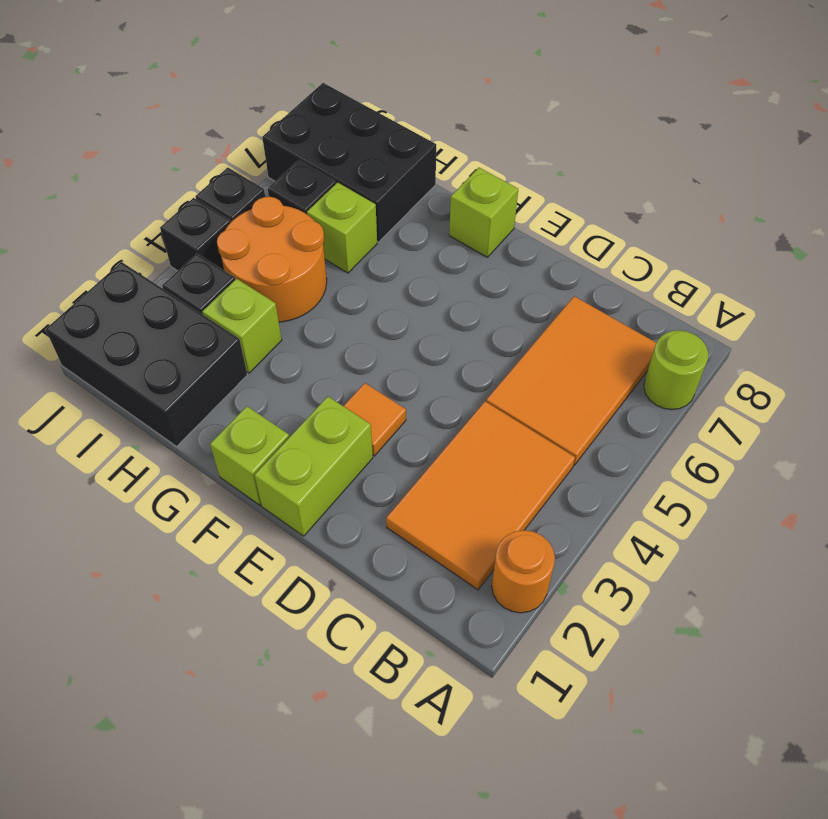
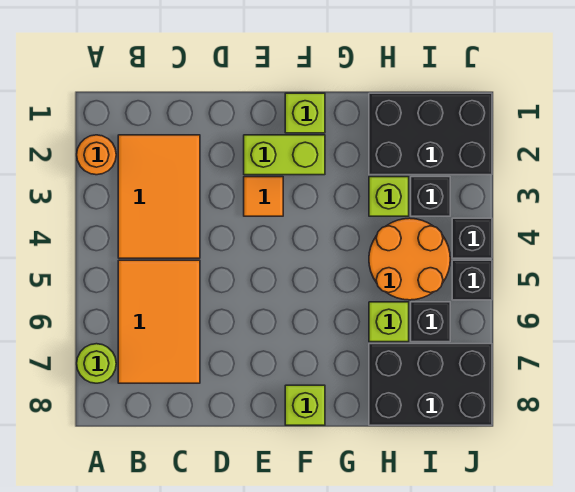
lime 1x2 brick [254,396,373,536] -> lime 1x2 brick turned to [244,135,325,175]

